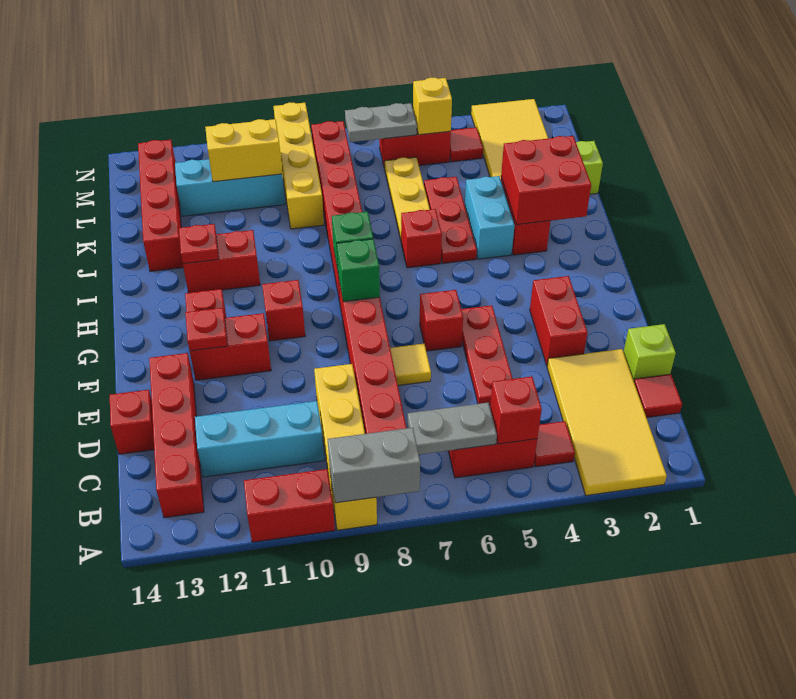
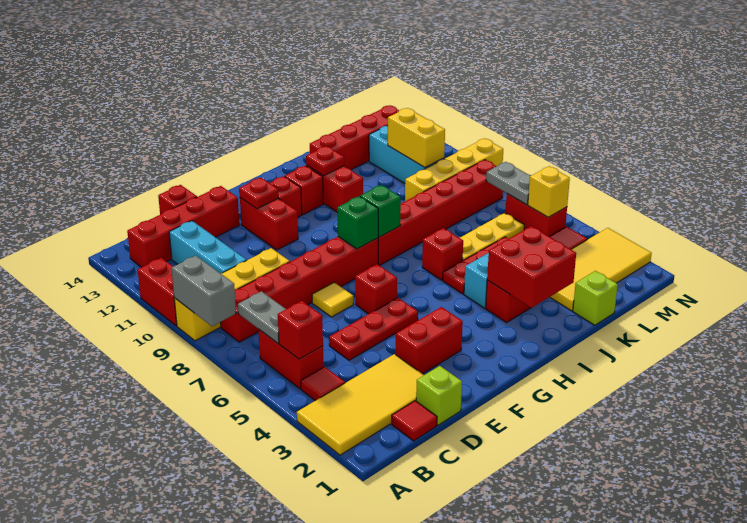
red 1x1 brick [262,280,305,341] -> red 1x1 brick moved to [285,166,323,215]

